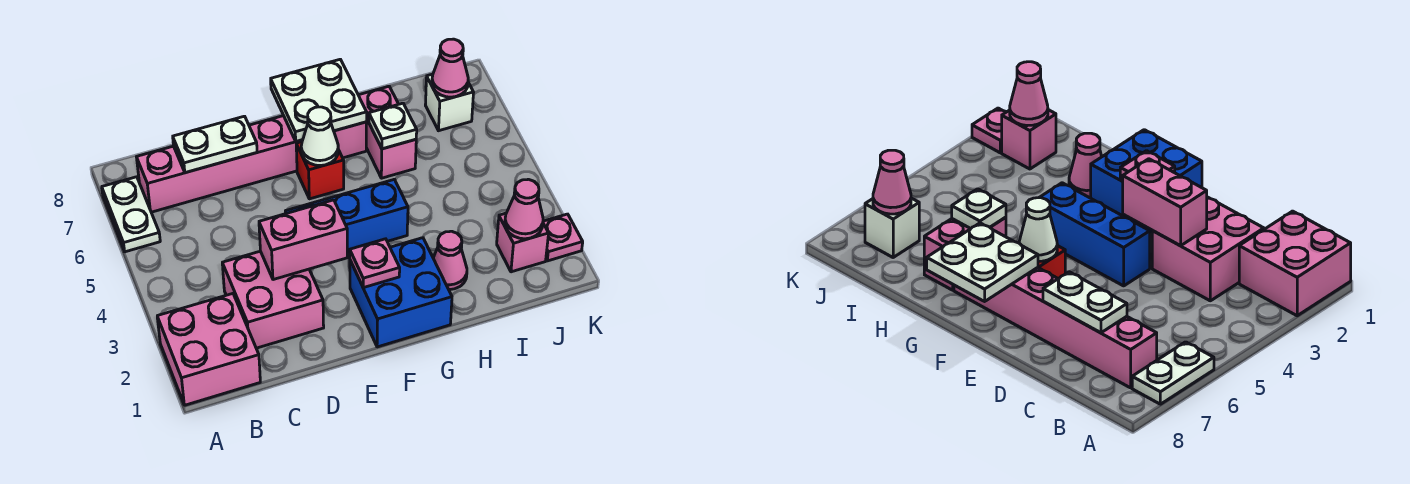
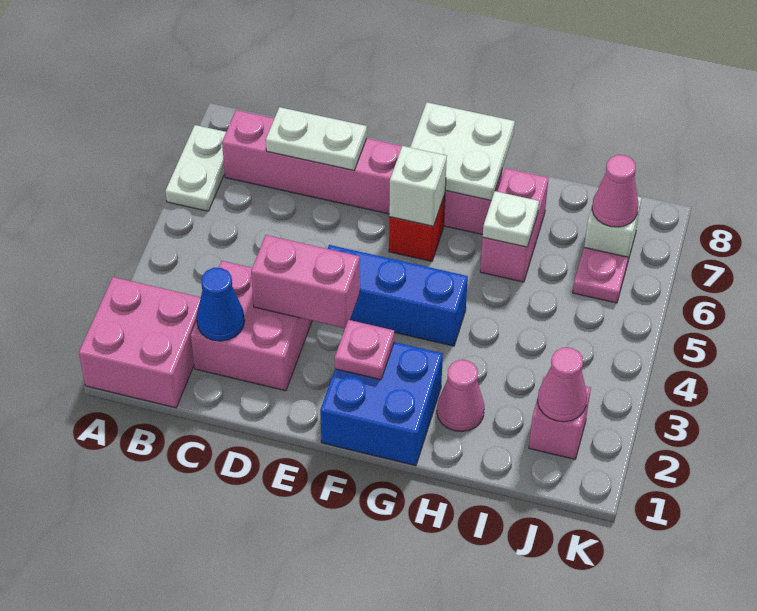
none -> blue 1x1 cone [196,268,245,341]
white 1x1 cone [301,107,338,166] -> white 1x1 brick [389,146,447,226]
pink 1x1 plate [543,214,583,261] -> pink 1x1 plate moved to [573,247,628,303]

